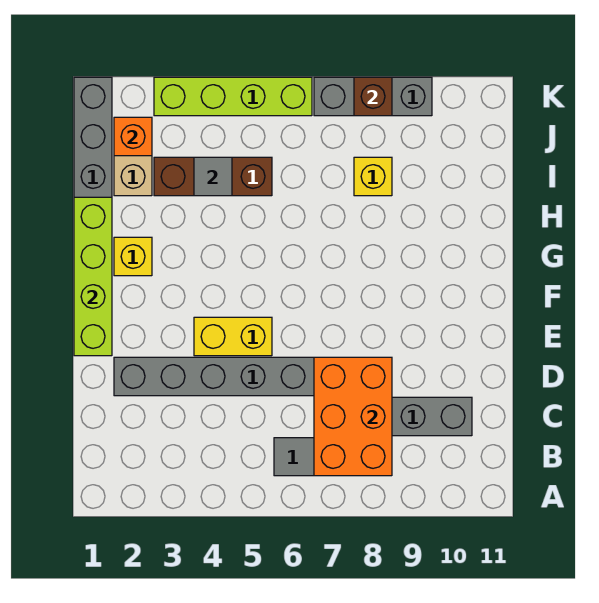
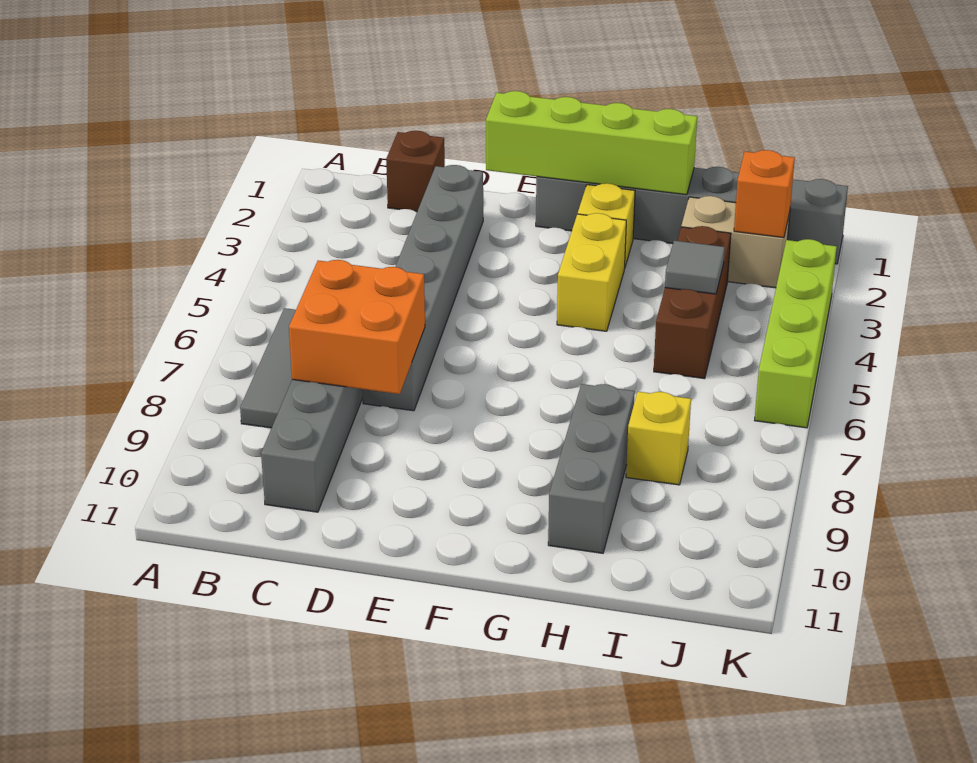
orange 2x3 brick [314,357,392,476] -> orange 2x2 brick [289,260,425,394]
yellow 1x2 brick [194,317,272,356] -> yellow 1x2 brick moved to [557,213,626,331]
grey 1x3 brick [314,77,432,116] -> grey 1x3 brick moved to [548,384,635,553]
brown 1x1 brick [354,77,392,116] -> brown 1x1 brick moved to [386,131,445,212]

